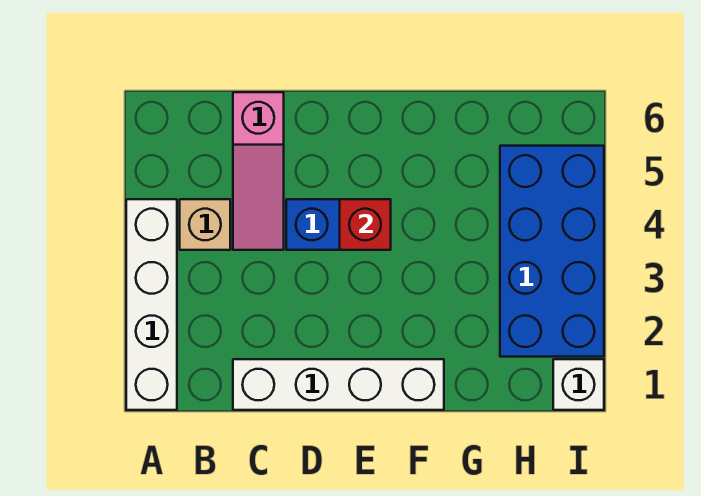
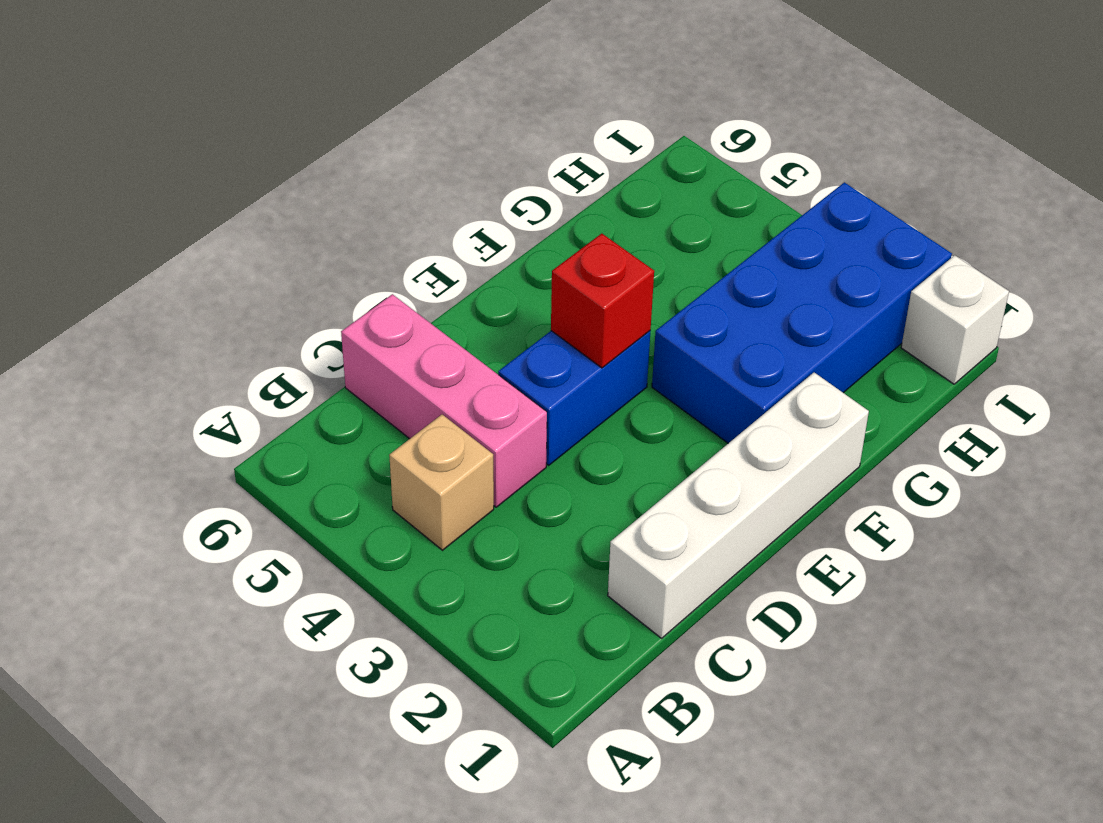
white 1x4 brick [126,199,177,410] -> none
pink 1x3 slope [233,92,284,250] -> pink 1x3 brick [341,294,547,507]
blue 2x4 brick [500,146,604,357] -> blue 2x4 brick turned to [652,182,952,443]

